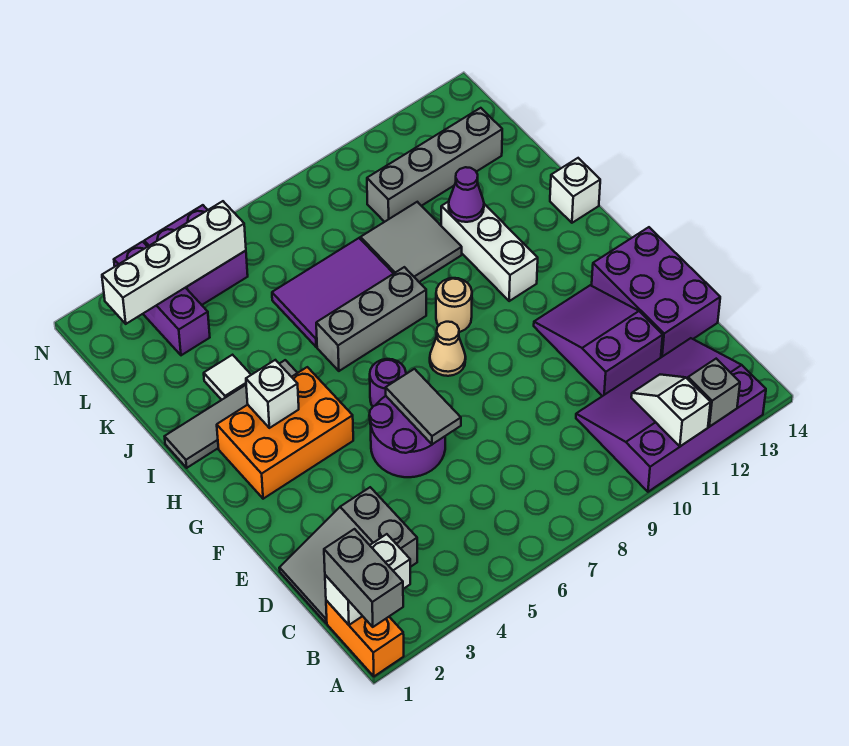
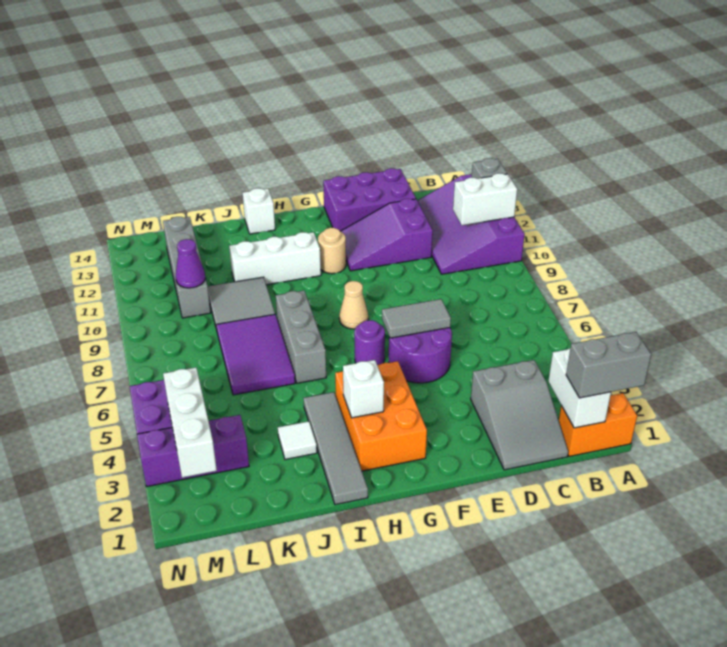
white 1x2 slope [631,375,711,446] -> white 1x2 brick [453,173,517,225]
tan 1x1 round brick [436,278,472,332] -> tan 1x1 round brick moved to [318,228,346,274]
purple 1x1 cone [449,167,484,222] -> purple 1x1 cone moved to [176,239,205,288]
white 1x4 brick [102,201,246,324] -> white 1x3 brick [163,367,217,478]

